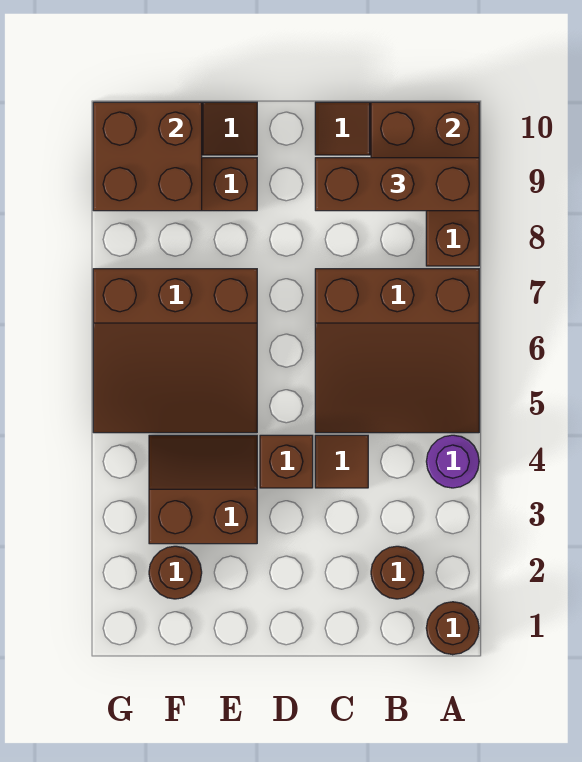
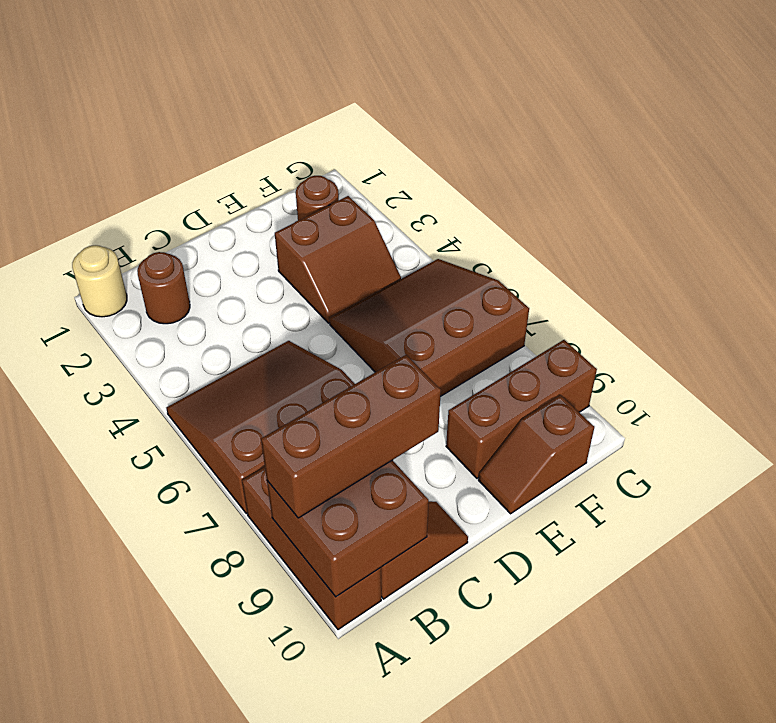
brown 1x1 round brick [426,602,479,655] -> tan 1x1 round brick [72,245,127,317]
purple 1x1 round brick [426,435,479,488] -> none
brown 1x1 tile [315,435,368,488] -> none
brown 1x1 brick [260,435,313,488] -> none
brown 2x2 brick [93,102,202,211] -> none

